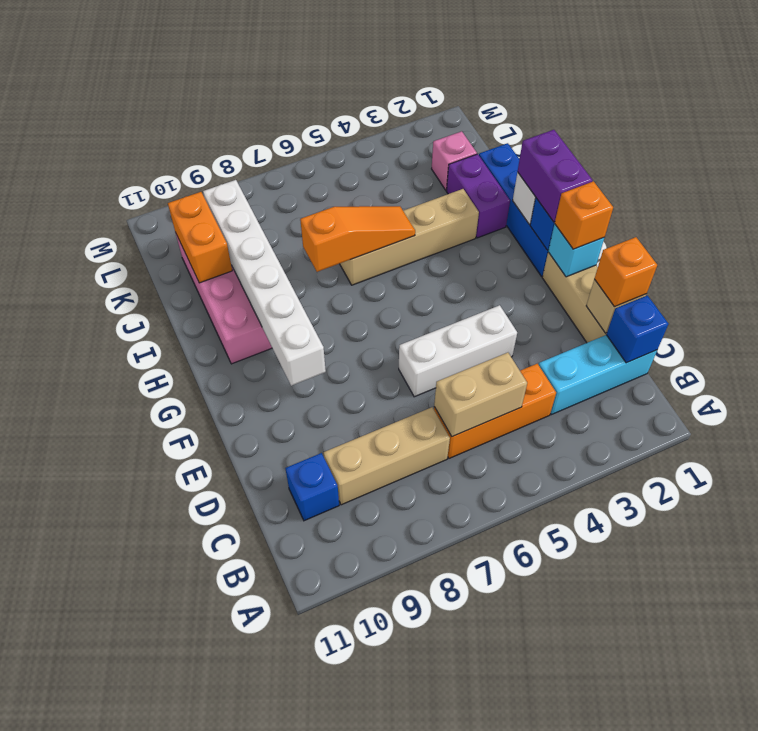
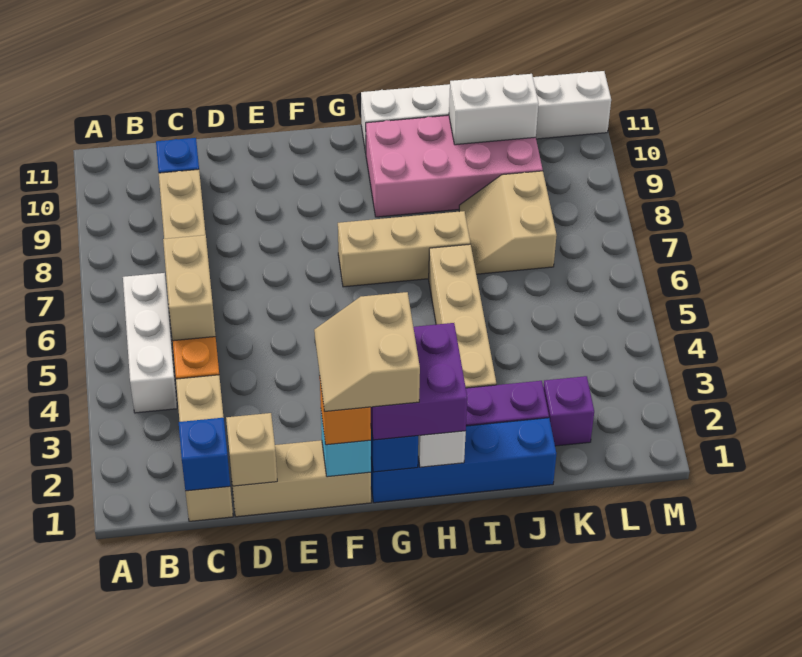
cyan 1x3 brick [539,335,657,415] -> tan 1x3 brick [176,375,233,521]
orange 1x1 brick [595,237,657,307] -> none
white 1x3 brick [399,305,517,397] -> white 1x3 brick moved to [123,273,177,413]
none -> tan 2x2 slope [314,292,420,412]
white 1x6 brick [203,180,326,386] -> white 1x6 brick moved to [361,71,611,152]
purple 1x2 brick [518,130,593,222] -> purple 2x2 brick [371,323,467,440]
none -> tan 1x3 brick [338,211,470,287]
orange 1x3 slope [300,206,415,272] -> none
none -> tan 2x2 slope [459,171,557,274]
orange 1x2 brick [168,192,232,283] -> white 1x2 brick [449,74,539,145]
pink 1x1 brick [432,131,477,190] -> purple 1x1 brick [543,376,594,446]

